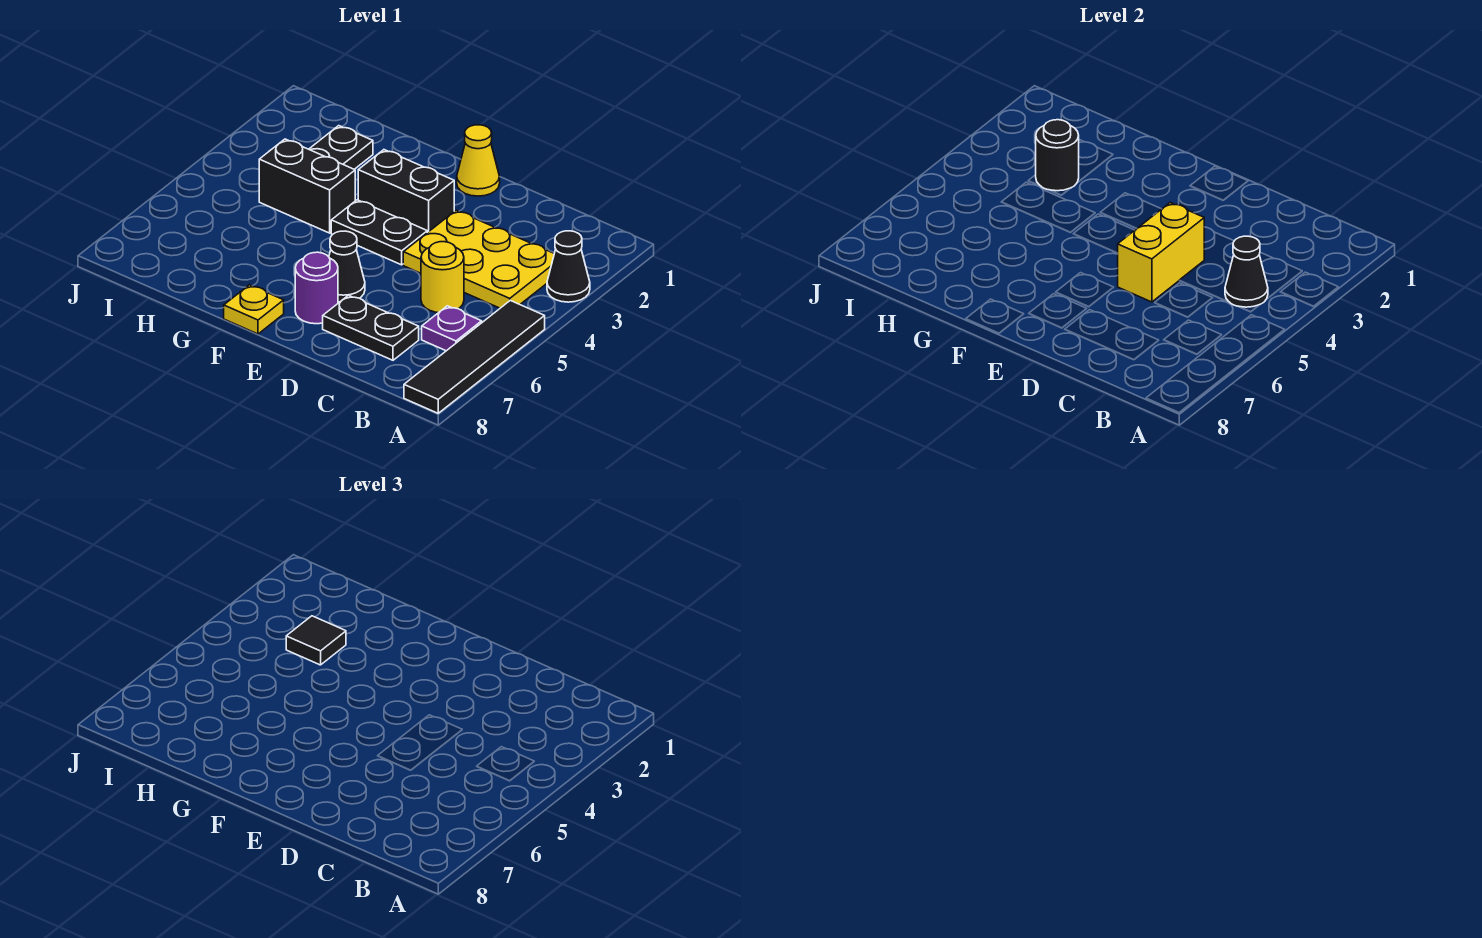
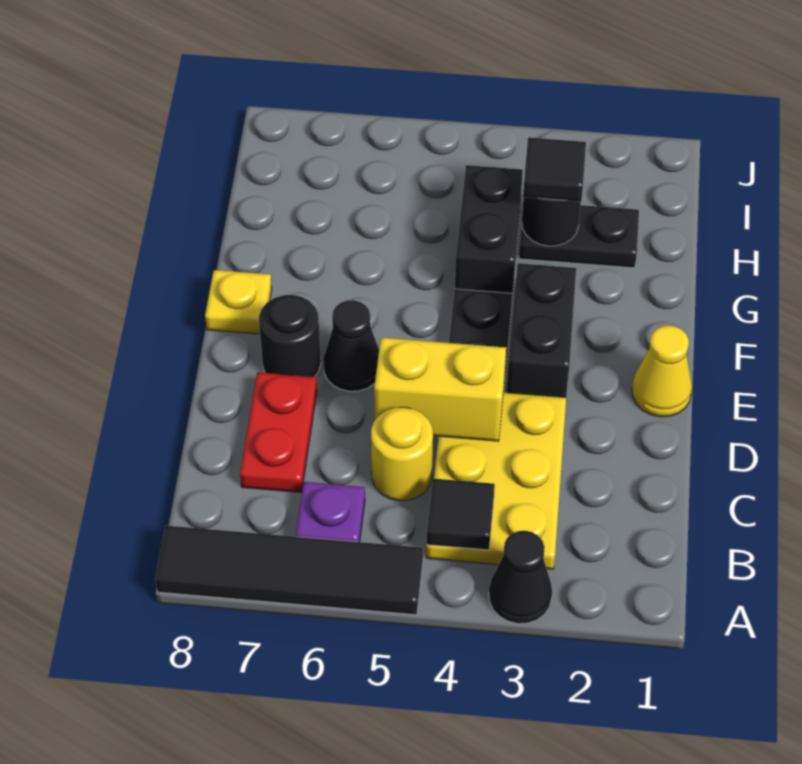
black 1x1 cone [1225,236,1268,307] -> black 1x1 tile [427,478,495,550]
black 1x2 plate [323,295,419,360] -> red 1x2 plate [240,372,317,492]
purple 1x1 round brick [295,252,338,324] -> black 1x1 round brick [259,295,321,377]

